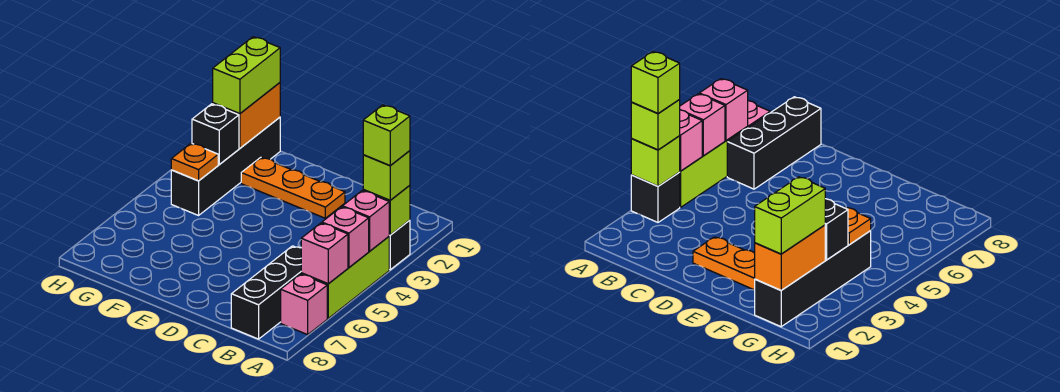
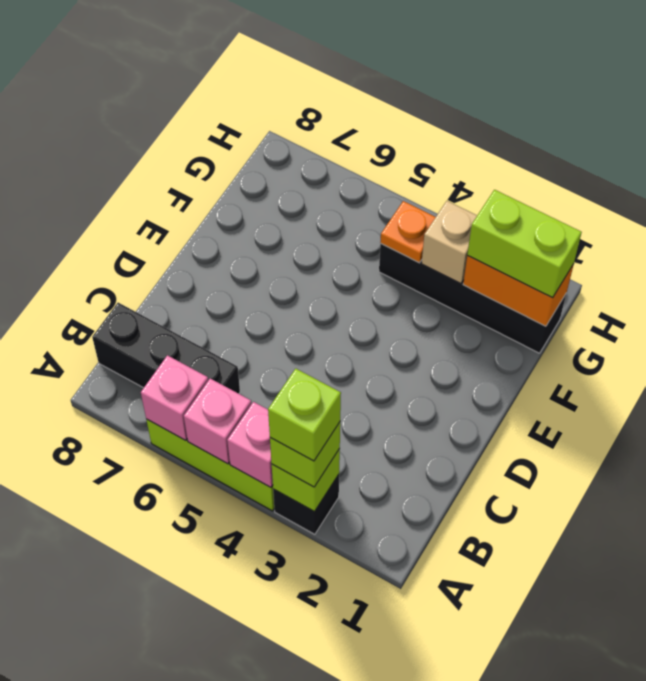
pink 1x1 brick [281,274,327,335] -> none
orange 1x3 plate [241,157,345,218] -> none
black 1x1 brick [192,104,239,165] -> tan 1x1 brick [422,201,477,284]

